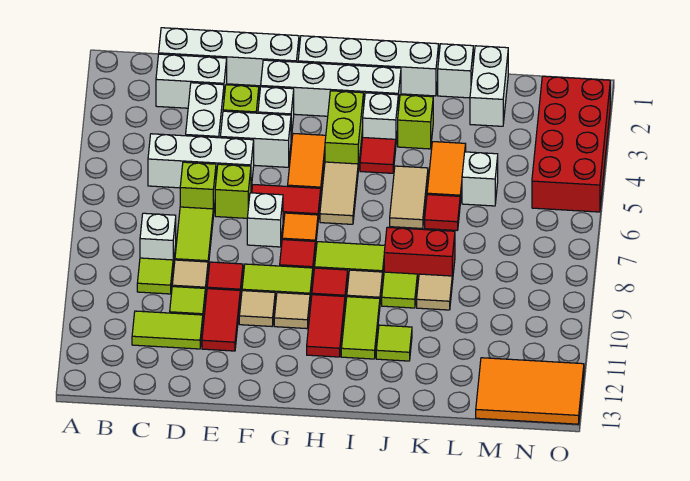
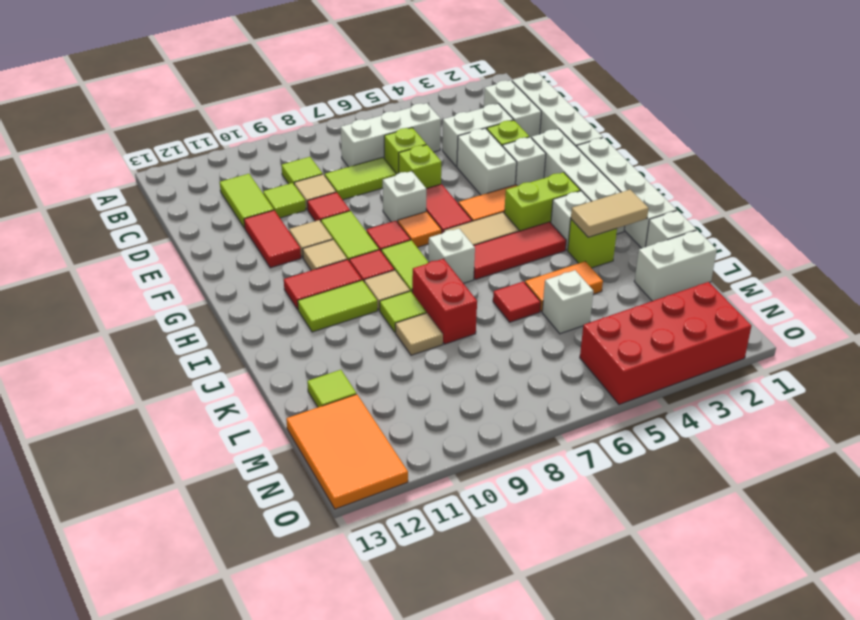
white 1x3 brick [148,134,254,188] -> white 1x3 brick turned to [341,103,441,167]
white 1x1 brick [140,213,176,265] -> white 1x1 brick moved to [429,228,475,283]
red 1x2 tile [202,289,240,351] -> red 1x2 tile turned to [244,210,301,268]
red 1x1 tile [360,138,396,173] -> red 1x3 tile [474,222,566,279]
tan 1x2 tile [390,166,428,229] -> tan 1x2 tile moved to [571,190,649,237]
lime 1x1 tile [376,325,412,361] -> lime 1x1 tile moved to [307,370,356,407]

